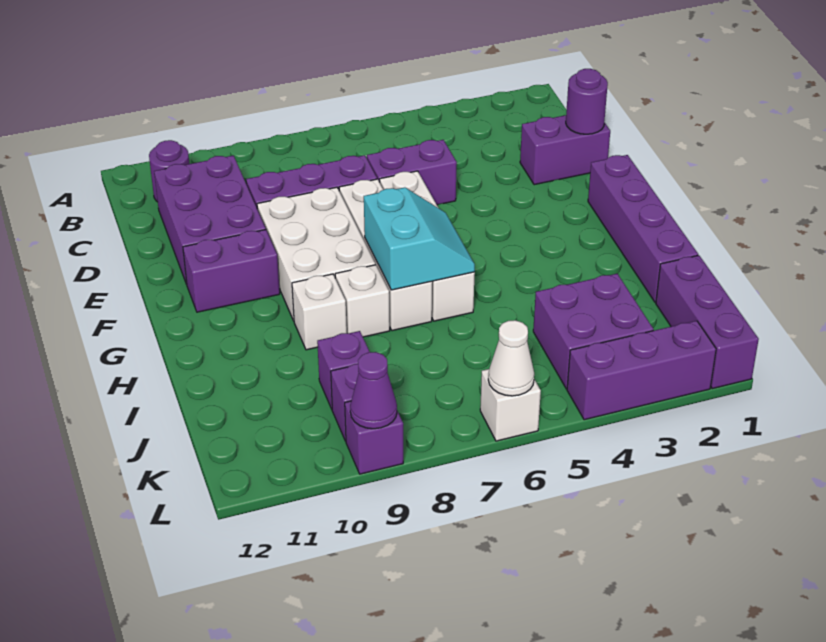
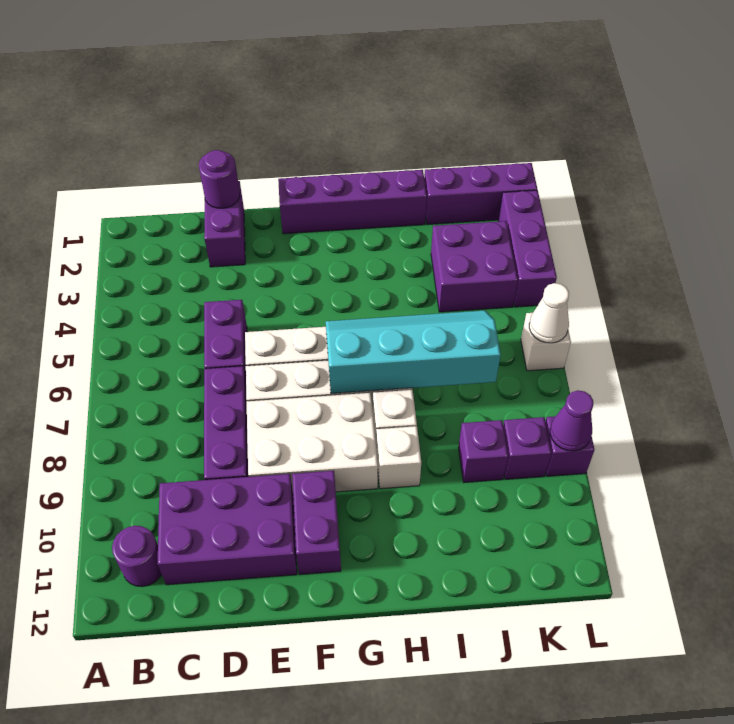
cyan 2x2 slope [364,187,475,290] -> cyan 2x4 slope [326,310,501,394]

